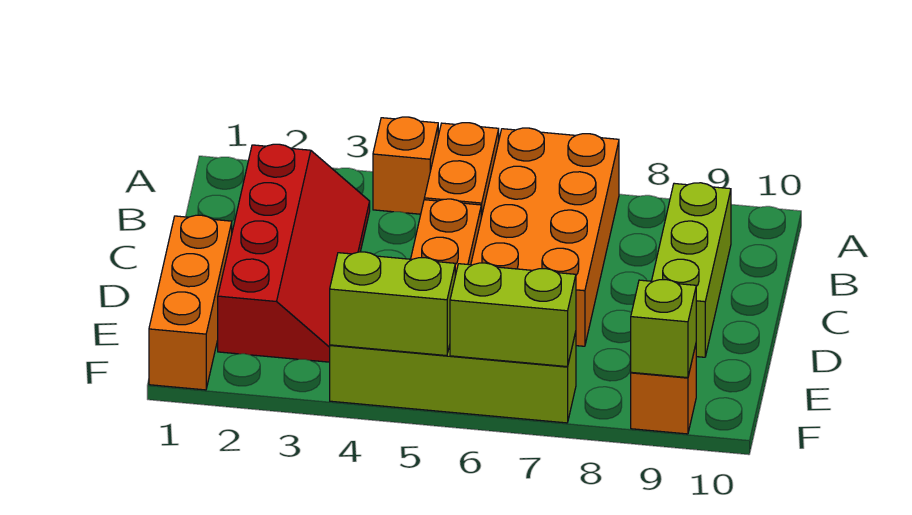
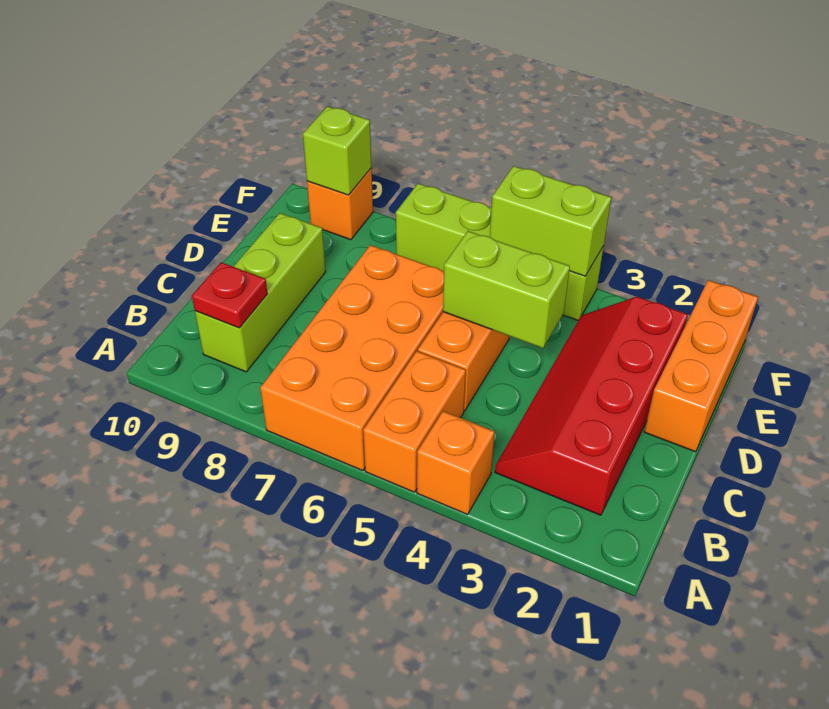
none -> red 1x1 plate [192,262,268,328]
lime 1x2 brick [450,263,576,367] -> lime 1x2 brick moved to [443,231,570,348]

